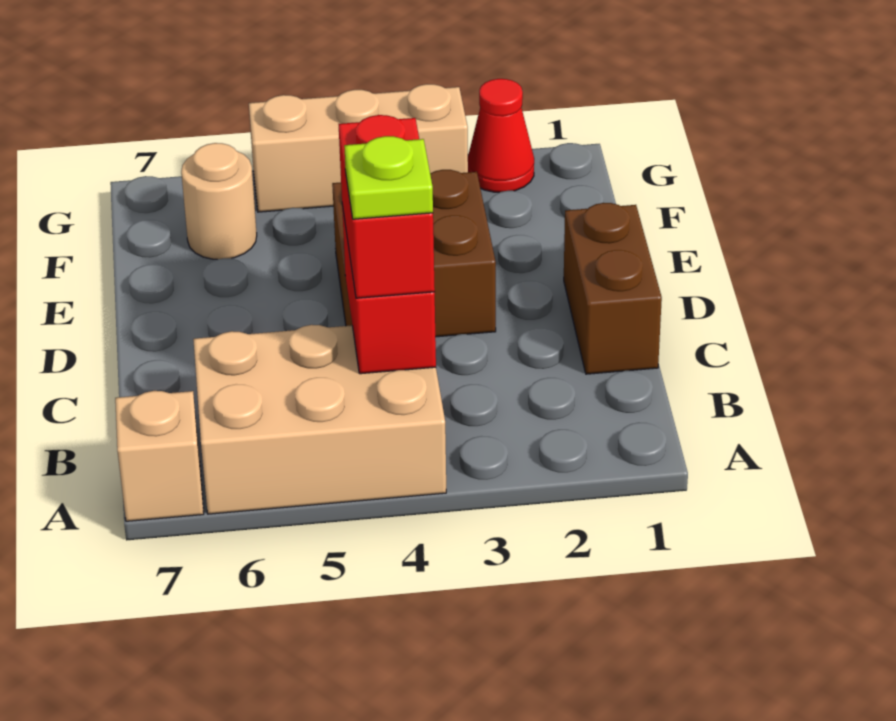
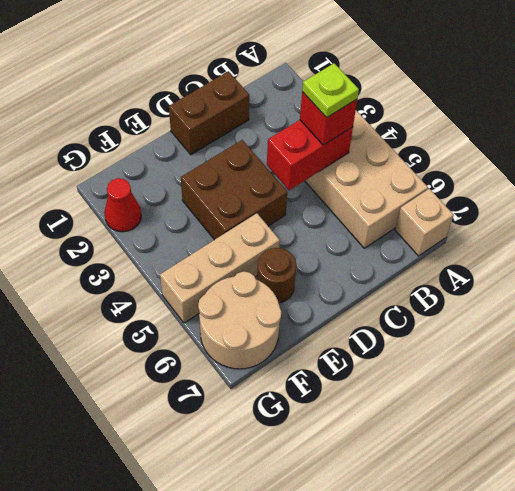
red 1x2 brick [339,115,435,298] -> red 1x1 brick [300,92,357,145]
none -> brown 1x1 round brick [257,248,296,303]
tan 1x1 round brick [181,143,257,259] -> tan 2x2 round brick [198,272,282,369]
tan 1x3 brick [249,84,468,212] -> tan 1x3 brick turned to [160,213,280,323]

